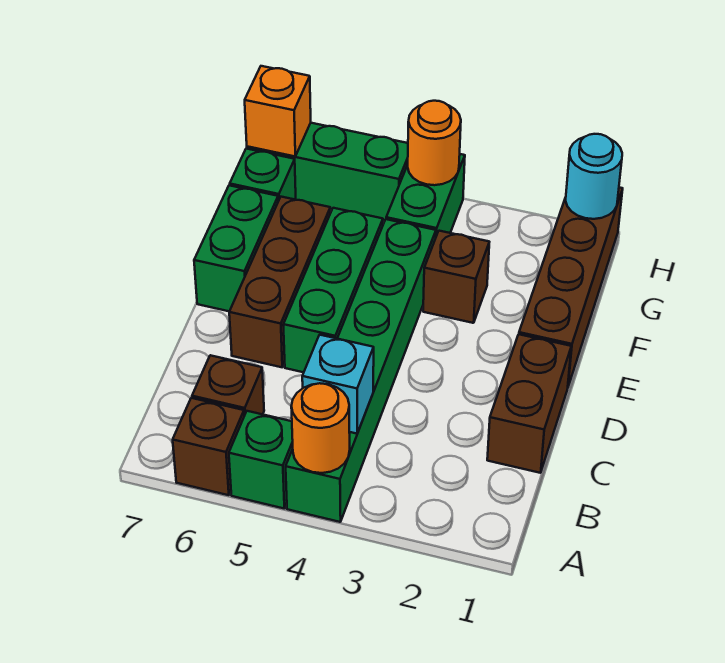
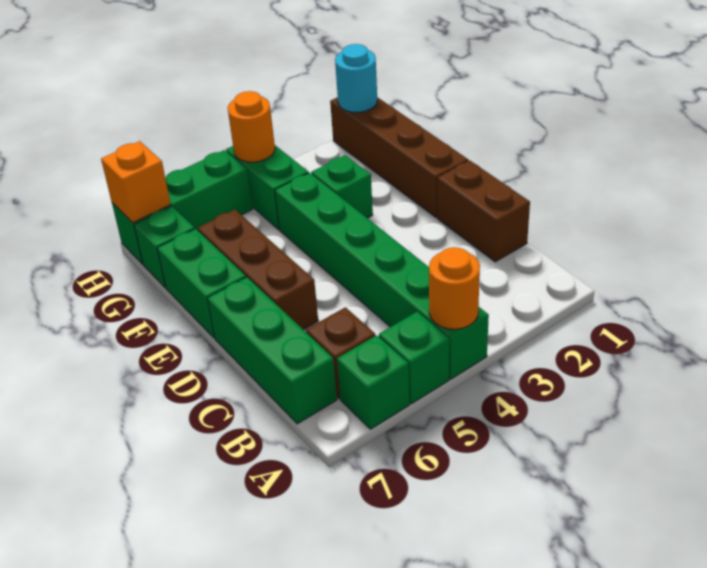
brown 1x1 brick [173,398,244,495] -> green 1x1 brick [337,335,409,429]
cyan 1x1 brick [302,335,374,434] -> none
green 1x3 brick [283,208,383,372] -> green 1x3 brick moved to [207,277,337,424]
brown 1x1 brick [423,231,489,323] -> green 1x1 brick [311,155,373,218]

